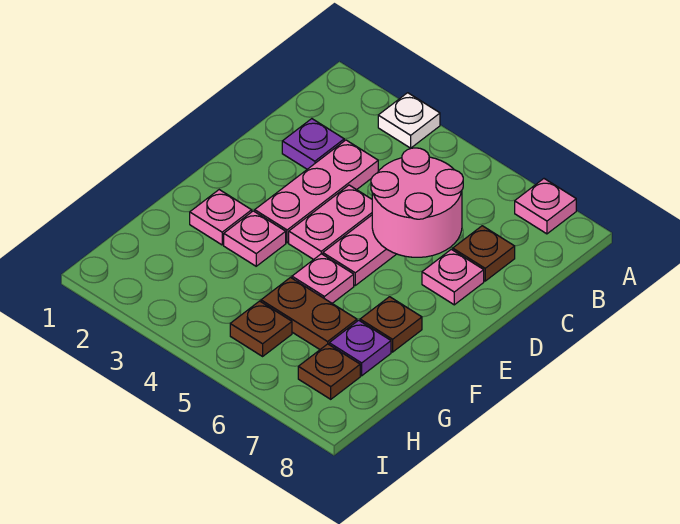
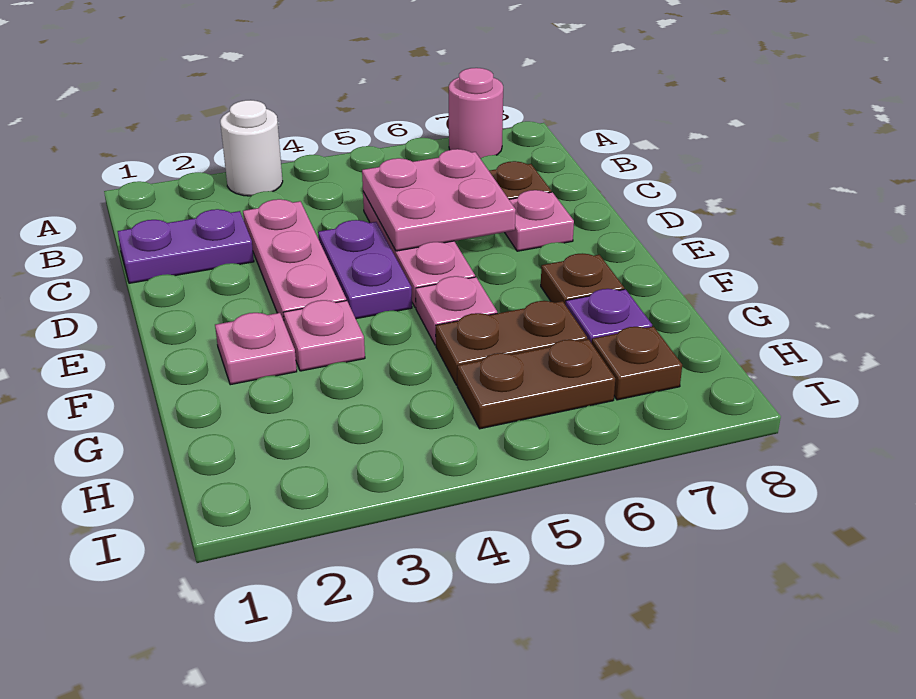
white 1x1 plate [378,93,440,148] -> white 1x1 round brick [220,100,283,196]
pink 1x1 plate [515,179,576,234] -> pink 1x1 round brick [449,68,503,158]
purple 1x1 plate [282,119,344,169] -> purple 1x2 plate [118,209,254,283]
pink 2x2 round brick [371,148,463,257] -> pink 2x2 plate [362,149,516,251]
pink 1x2 plate [289,185,372,260] -> purple 1x2 plate [318,220,412,319]
brown 1x1 plate [230,301,292,356] -> brown 1x2 plate [457,339,615,429]

